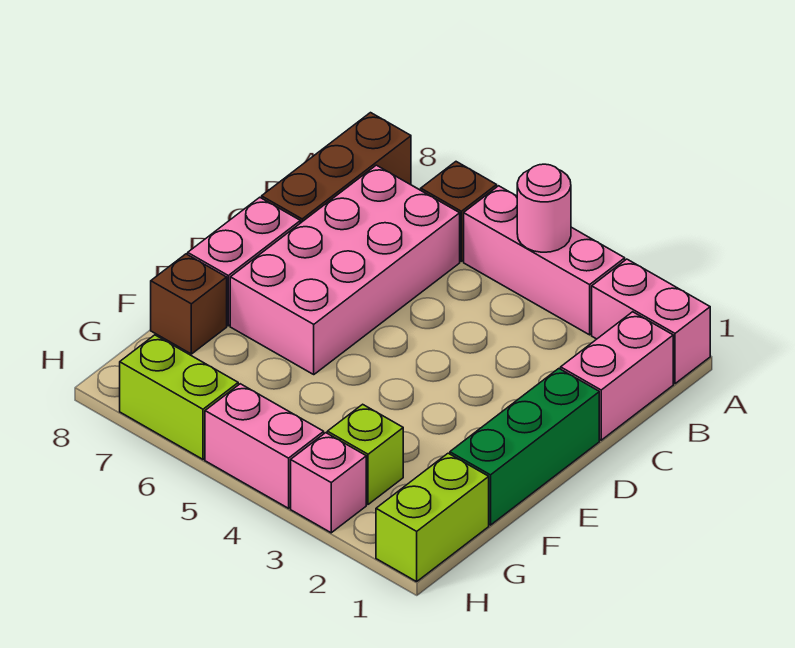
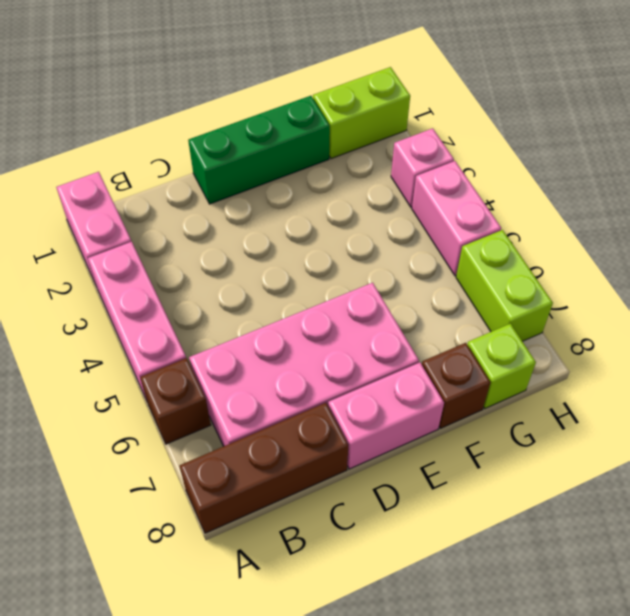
pink 1x1 round brick [517,164,571,252] -> none
pink 1x2 brick [561,312,673,440] -> none
lime 1x1 brick [327,404,403,504] -> lime 1x1 brick moved to [467,323,536,408]

